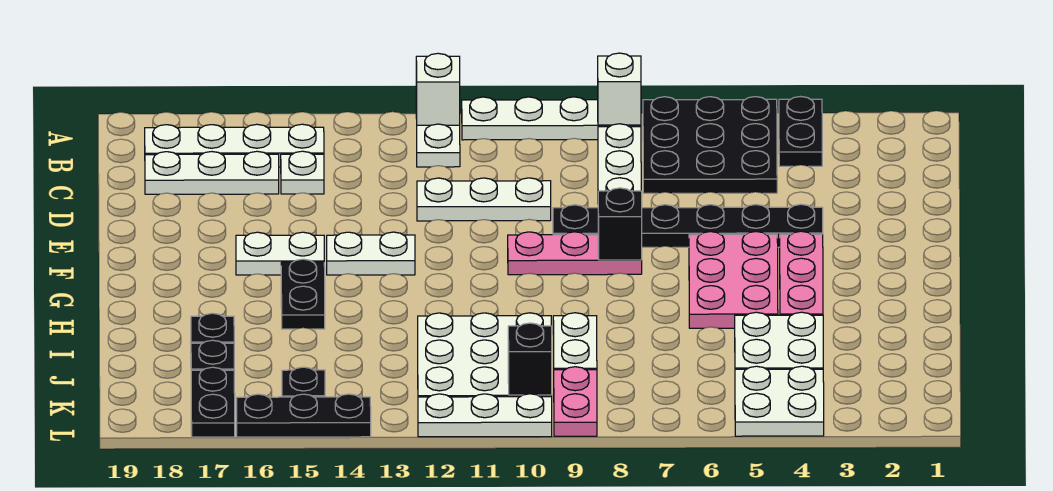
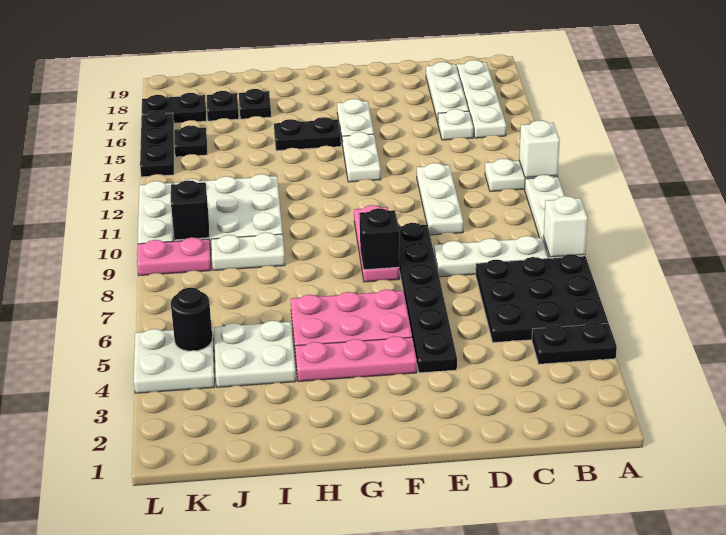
none -> black 1x1 round brick [171,288,213,351]

